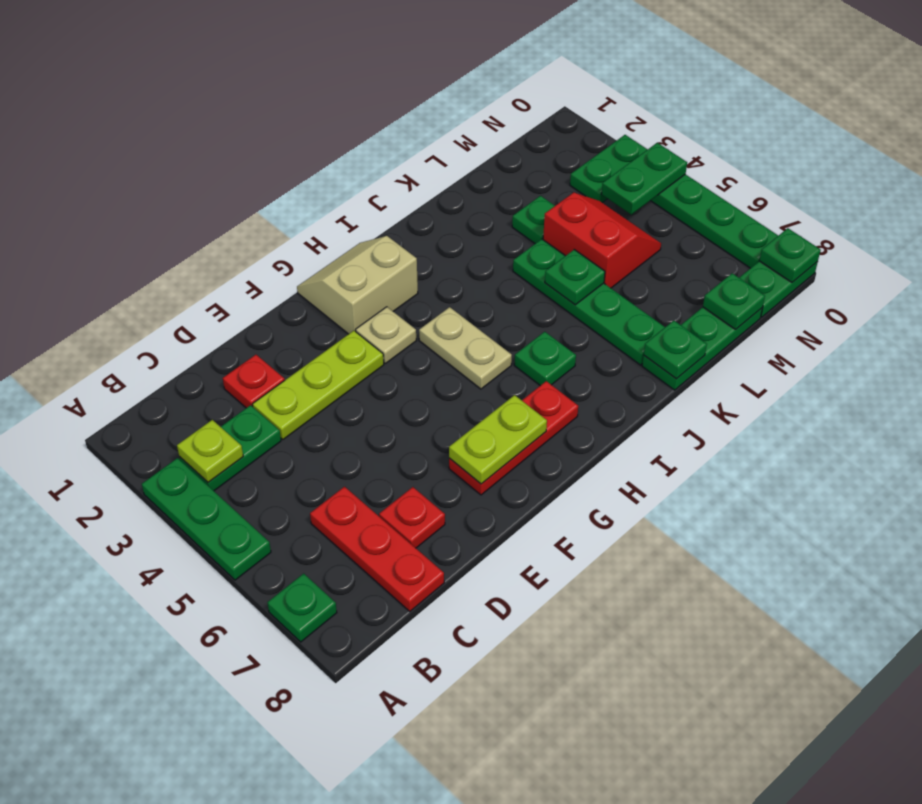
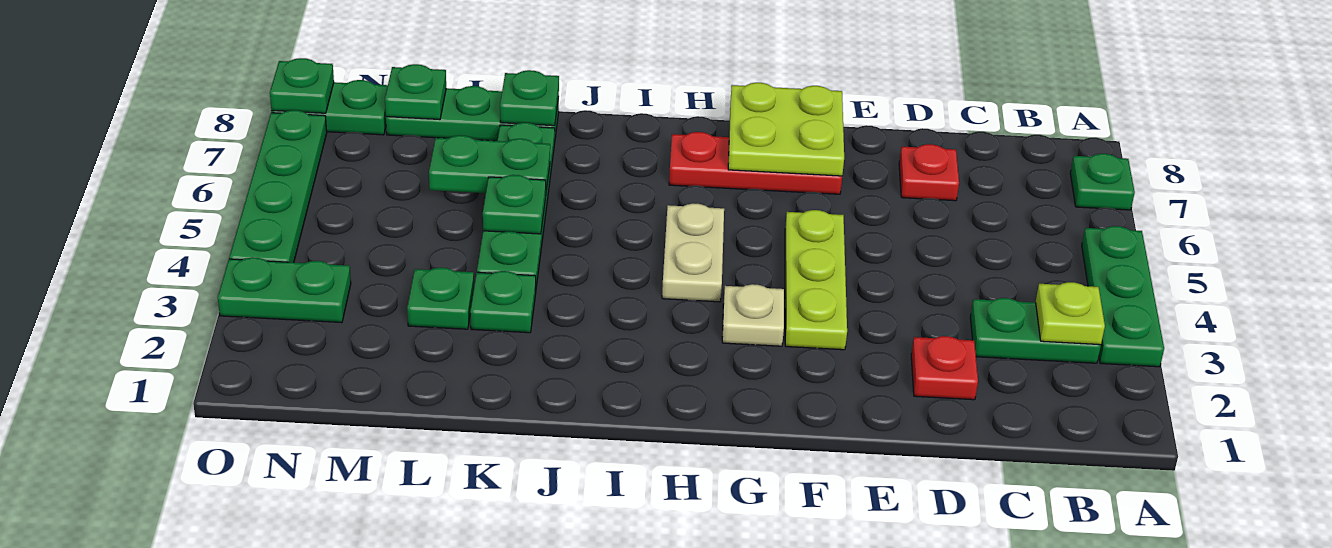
red 1x3 plate [310,487,444,611] -> none
lime 1x3 plate [252,331,384,440] -> lime 1x3 plate turned to [785,210,847,350]
lime 1x2 plate [449,395,547,484] -> lime 2x2 plate [728,83,844,176]
tan 2x2 slope [297,236,418,334] -> none
green 1x1 plate [514,332,576,386] -> green 1x1 plate moved to [470,271,536,333]
red 2x2 slope [543,192,661,288] -> none
green 1x2 plate [602,143,687,215] -> green 1x2 plate moved to [429,135,550,196]

